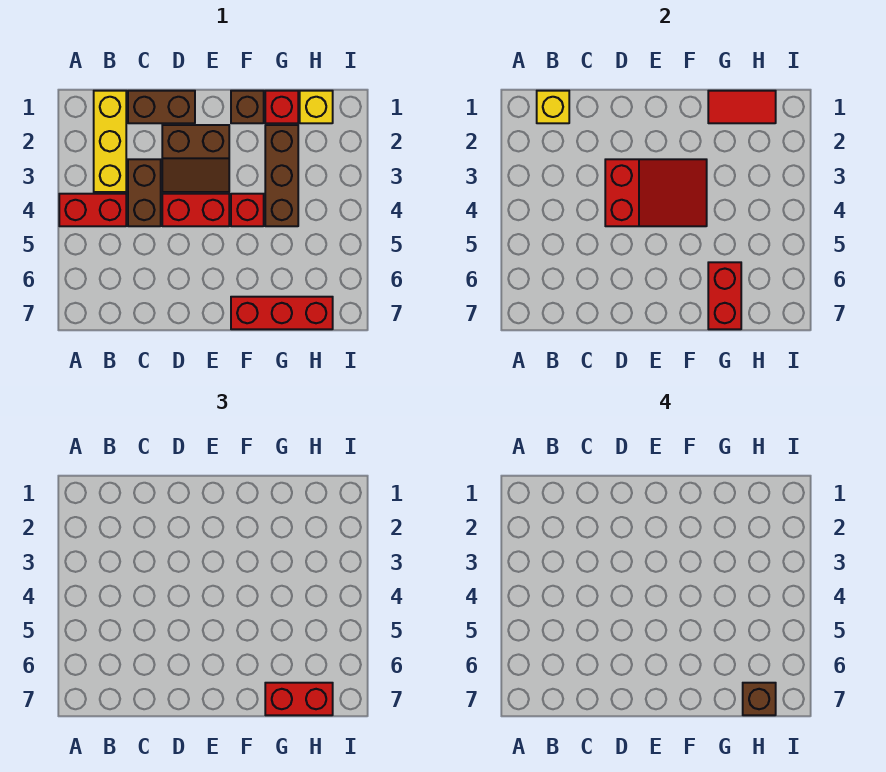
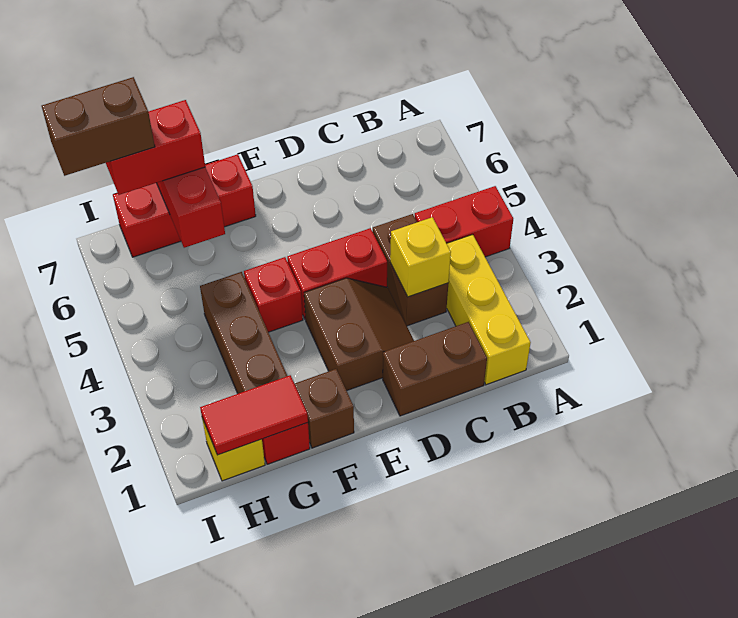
yellow 1x1 brick [537,91,569,123] -> yellow 1x1 brick moved to [390,217,451,297]
brown 2x2 slope [162,125,229,192] -> brown 2x2 slope turned to [304,278,414,391]
red 2x3 slope [605,159,707,226] -> none
brown 1x1 brick [743,683,776,715] -> brown 1x2 brick [42,77,155,176]

